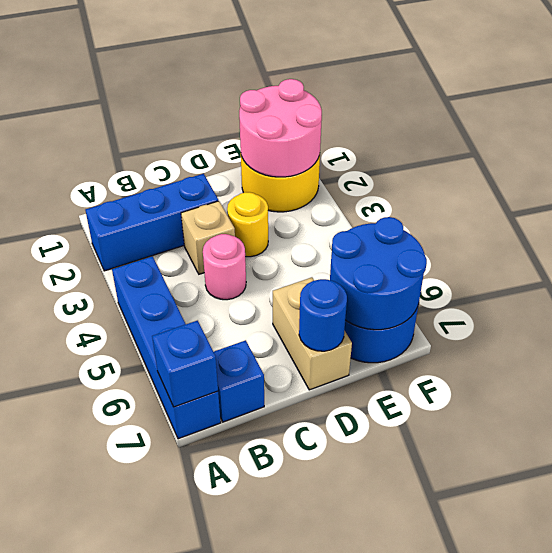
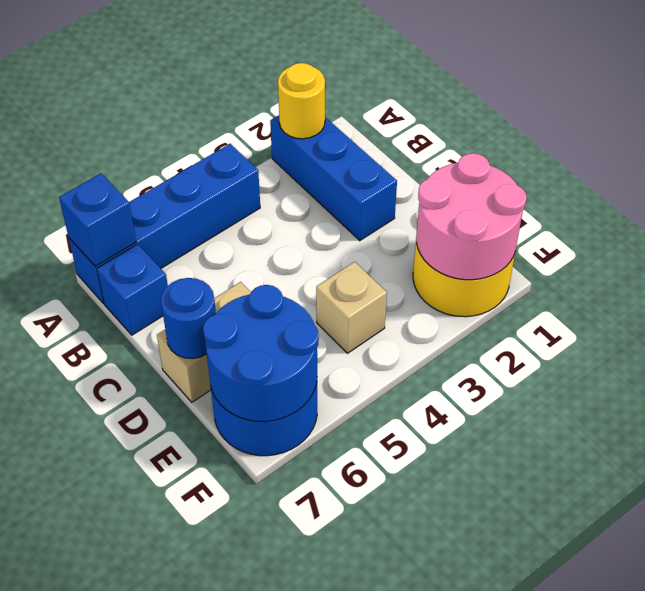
tan 1x1 brick [181,201,235,274] -> tan 1x1 brick moved to [316,262,387,353]
pink 1x1 round brick [203,234,246,300] -> none
yellow 1x1 round brick [227,192,268,257] -> yellow 1x1 round brick moved to [278,63,325,139]

